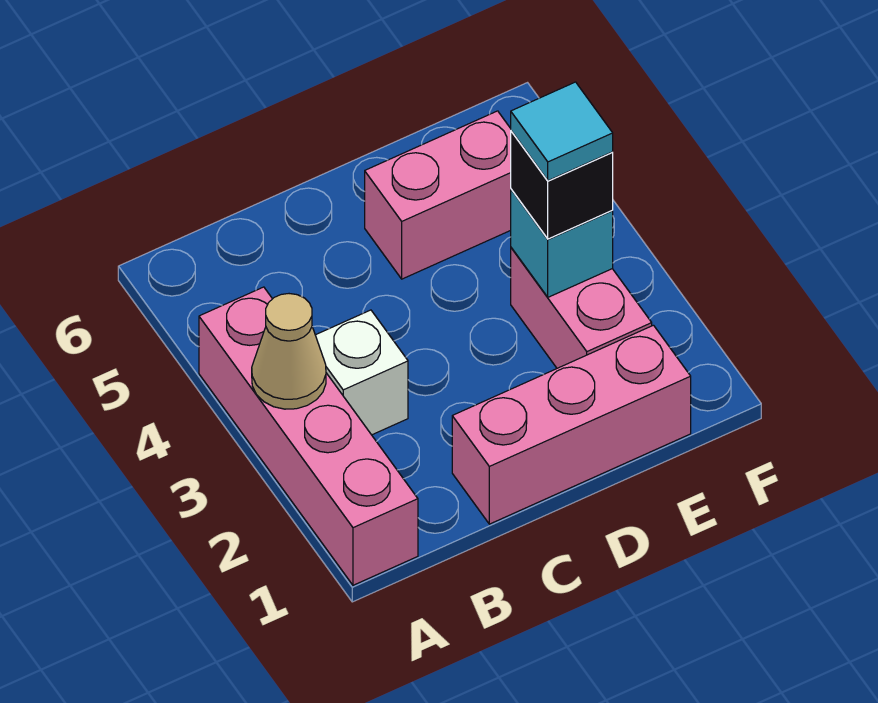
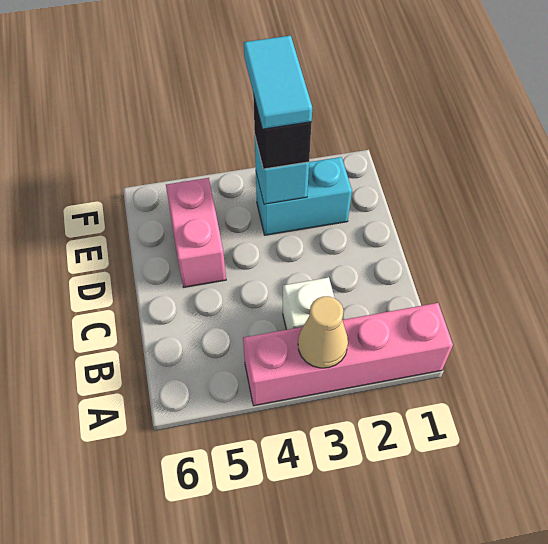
pink 1x3 brick [452,325,691,524] -> none
pink 1x2 brick [511,248,652,368] -> cyan 1x2 brick [256,157,352,235]
cyan 1x1 tile [511,82,613,181] -> cyan 1x2 tile [244,36,312,129]

